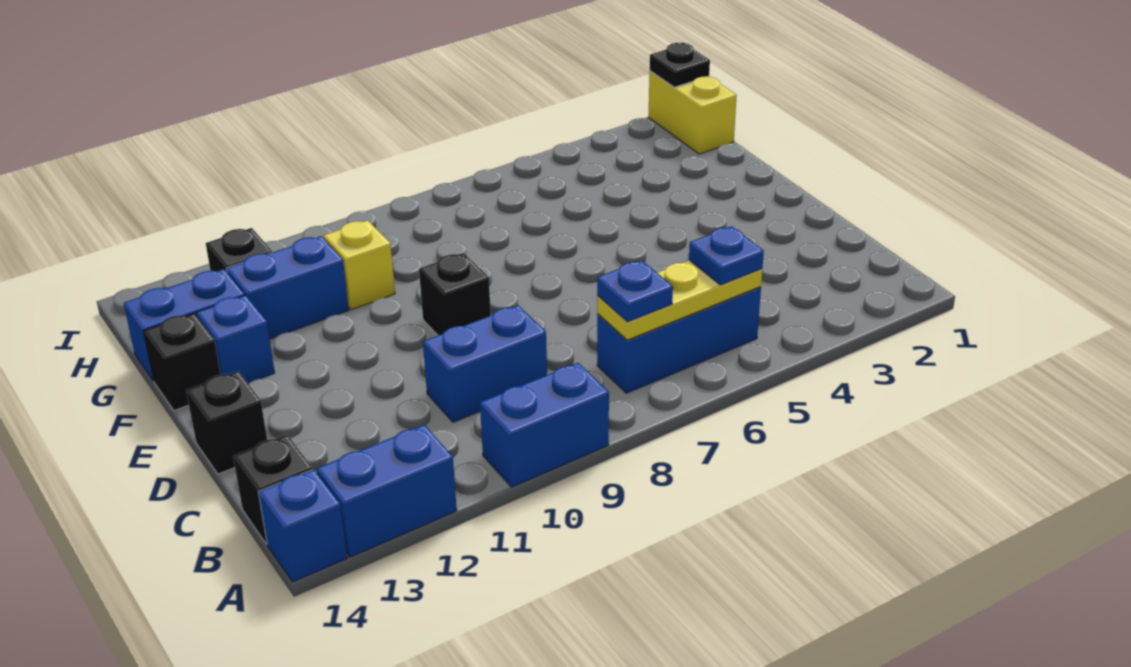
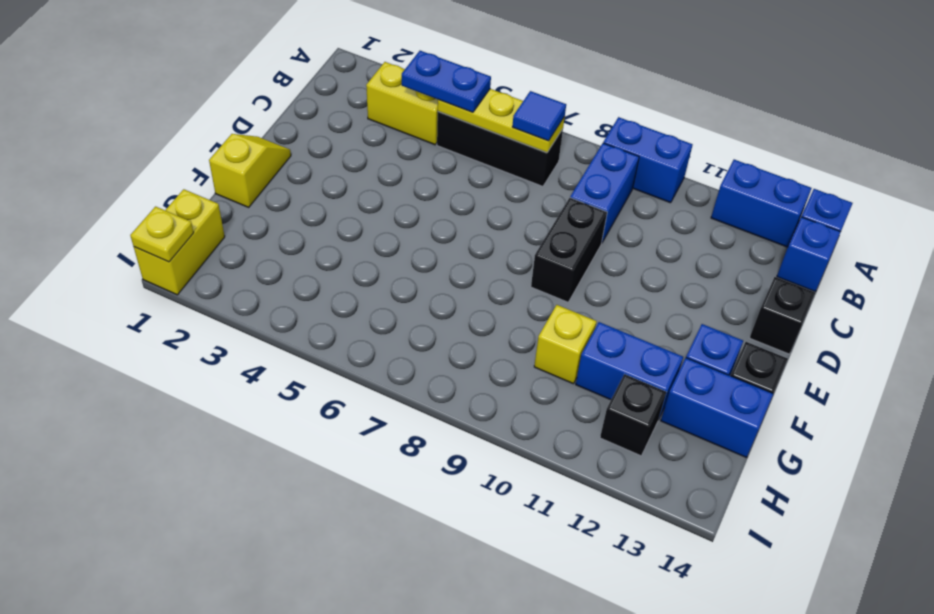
none -> yellow 1x2 brick [366,62,438,145]
blue 1x3 brick [597,287,761,393] -> black 1x3 brick [437,112,563,186]
blue 1x1 plate [689,226,764,285] -> blue 1x2 plate [402,51,491,112]
blue 1x1 plate [597,260,673,322] -> blue 1x1 tile [512,91,566,141]
black 1x1 brick [233,435,313,544] -> blue 1x1 brick [777,217,841,292]
blue 1x2 brick [423,305,547,422] -> blue 1x2 brick turned to [570,143,639,242]
none -> yellow 1x2 slope [209,134,291,207]
black 1x1 brick [419,253,491,335] -> black 1x2 brick [531,198,607,302]
black 1x1 plate [650,43,710,87] -> yellow 1x1 plate [130,207,194,262]

